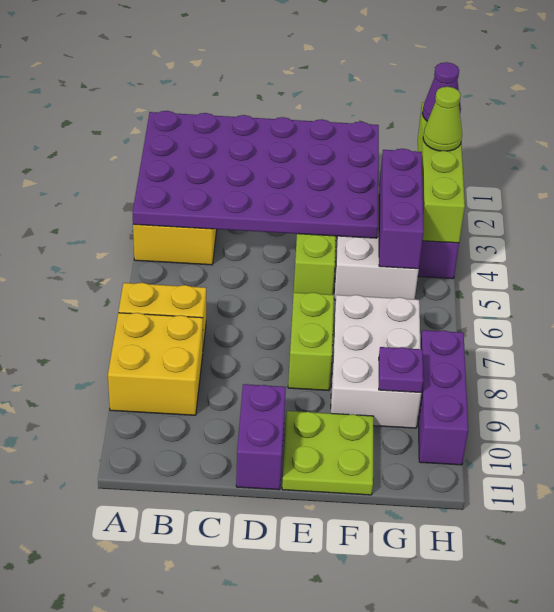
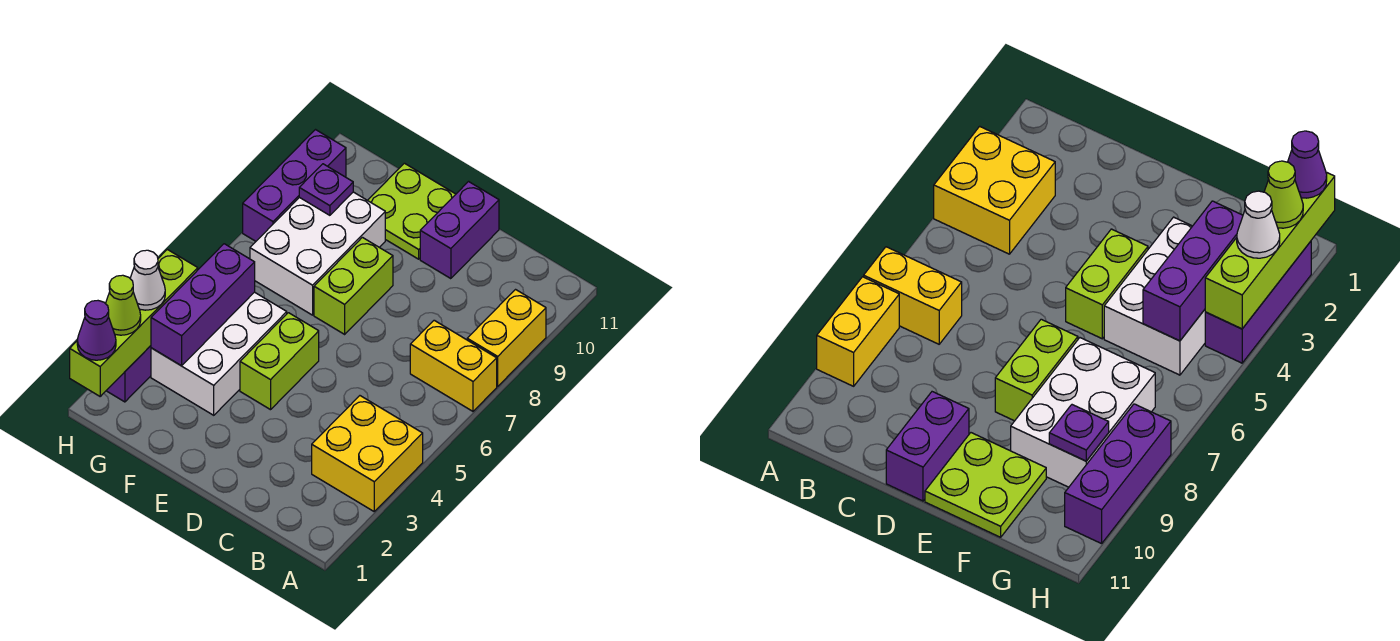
purple 4x6 plate [133,111,379,238] -> none
yellow 2x2 brick [108,313,203,415] -> yellow 1x2 brick [467,290,546,386]
none -> white 1x1 cone [130,250,165,310]

